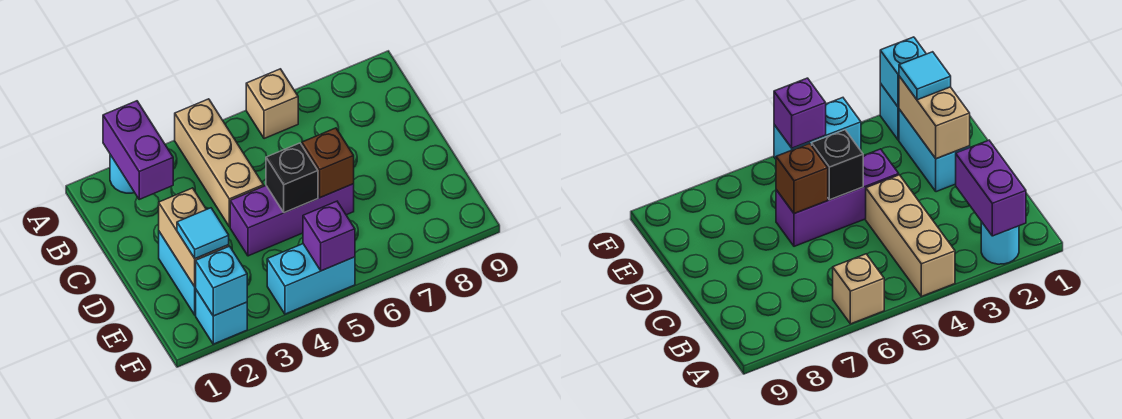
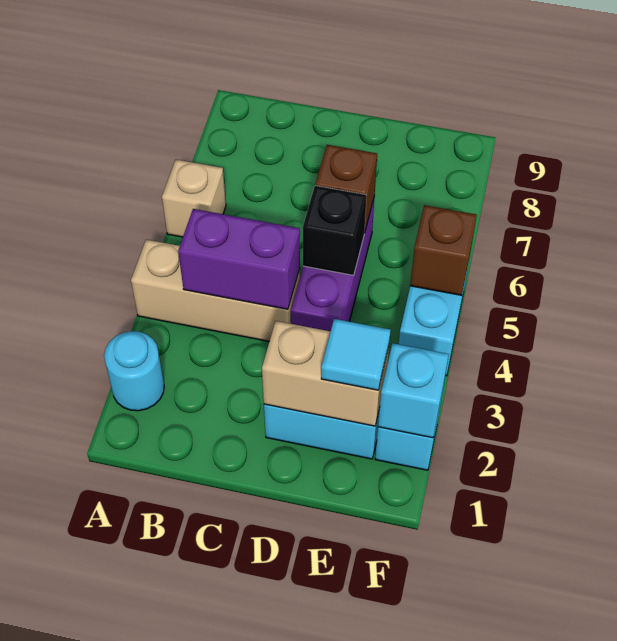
purple 1x2 brick [103,101,173,199] -> purple 1x2 brick moved to [178,209,300,309]
purple 1x1 brick [303,201,355,271] -> brown 1x1 brick [410,205,477,295]

